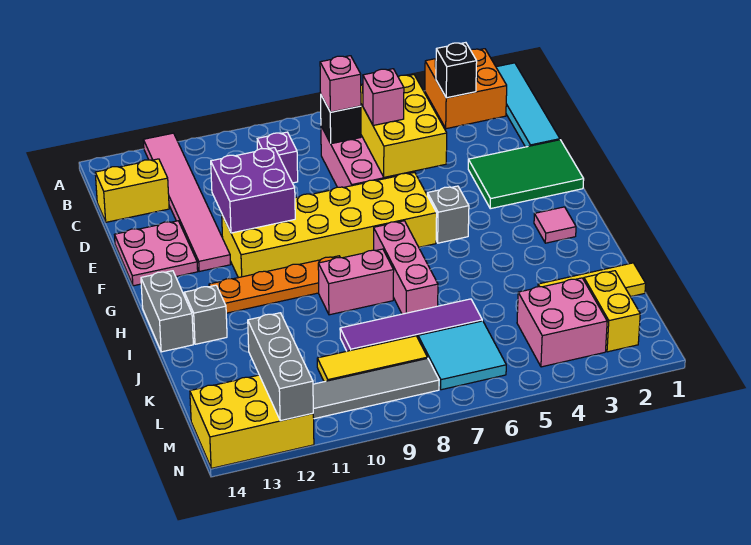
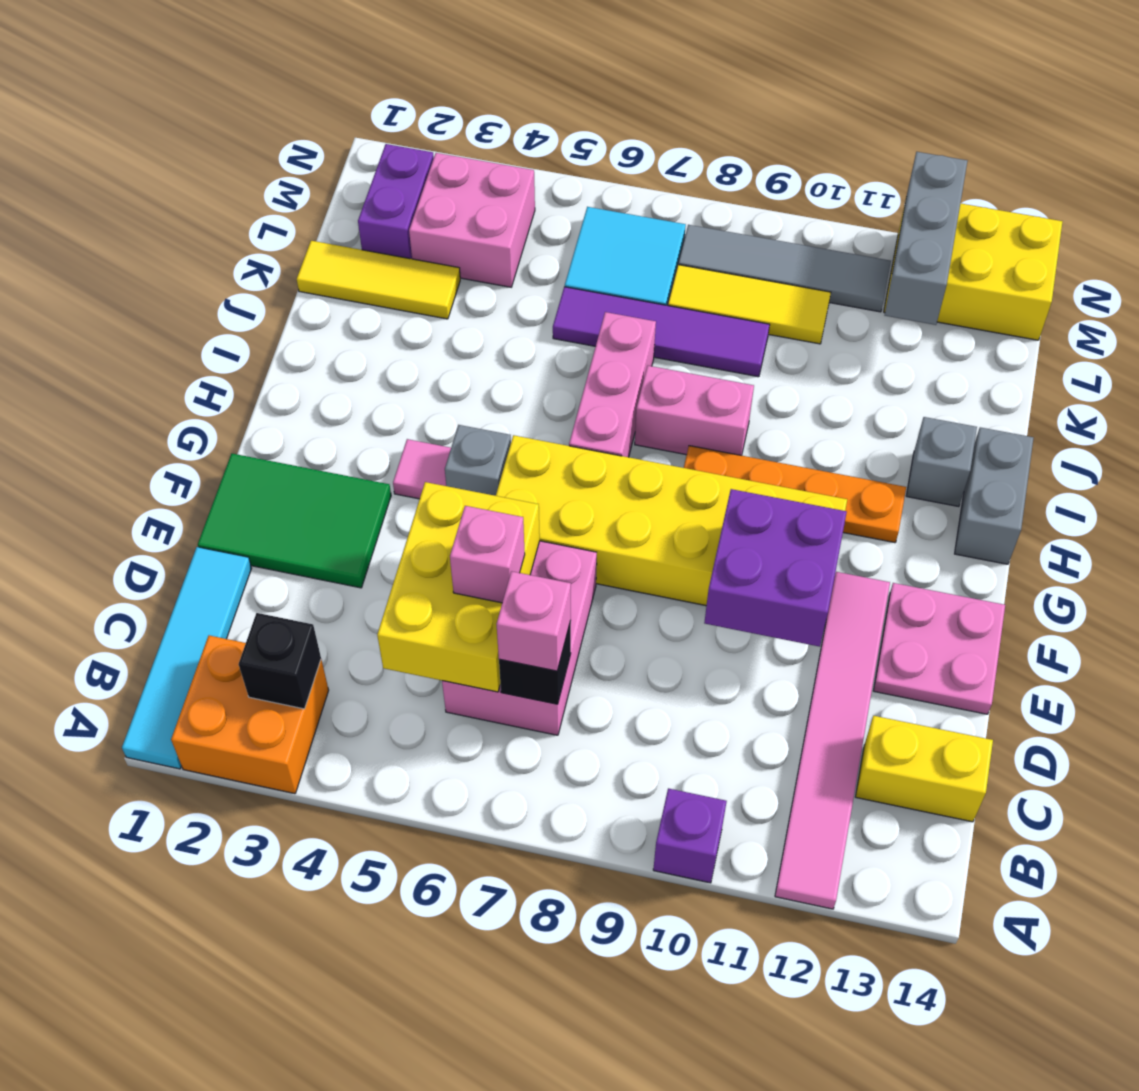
purple 1x1 brick [257,132,298,183] -> purple 1x1 brick moved to [653,788,727,883]
pink 1x1 tile [534,207,576,243] -> pink 1x1 tile moved to [393,439,451,499]
yellow 1x2 brick [584,271,640,352] -> purple 1x2 brick [358,144,434,259]

